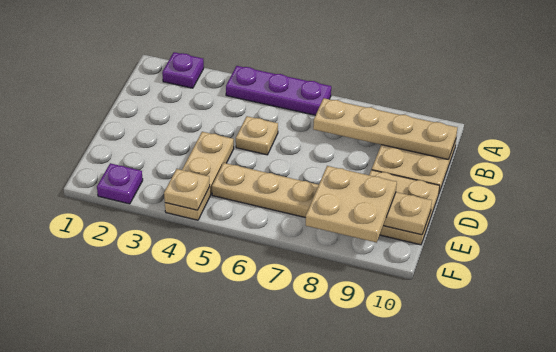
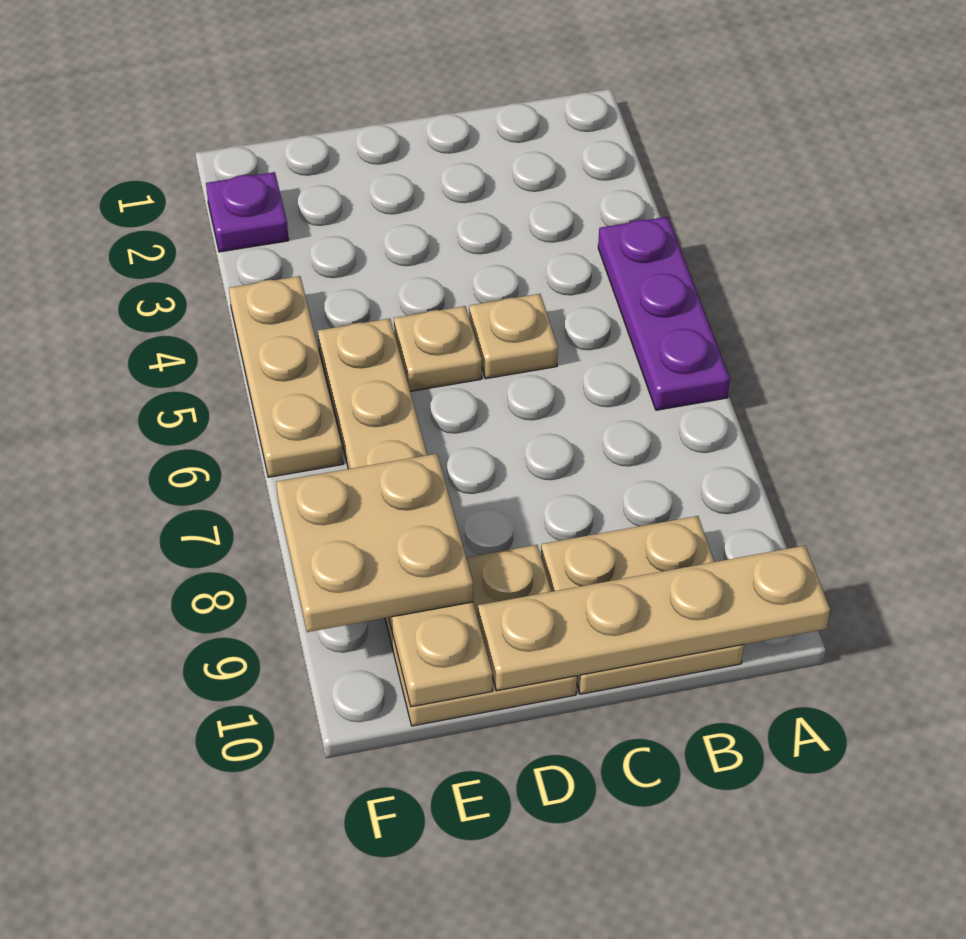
purple 1x1 plate [162,52,204,88] -> none
tan 1x4 plate [313,98,457,160] -> tan 1x4 plate turned to [478,546,830,691]
tan 1x3 plate [165,132,234,220] -> tan 1x3 plate turned to [229,276,343,477]
tan 1x1 plate [164,169,210,210] -> tan 1x1 plate moved to [394,306,482,391]

